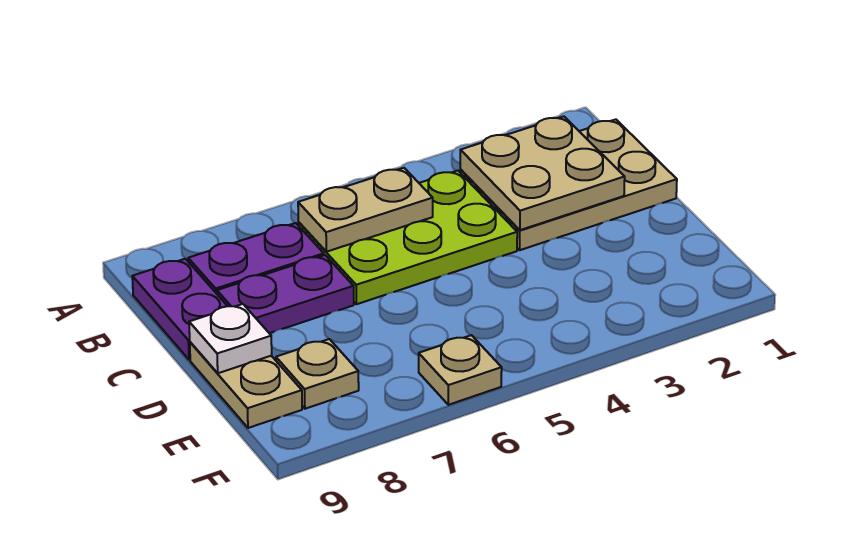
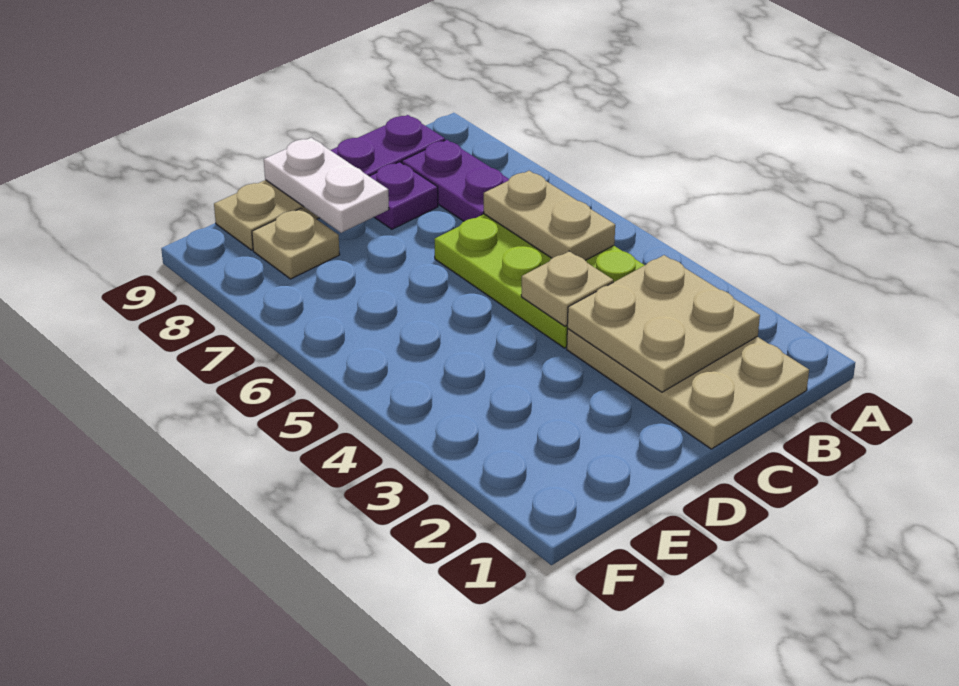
purple 1x2 plate [217,255,354,333] -> purple 1x1 plate [369,162,438,229]
white 1x1 plate [189,304,272,373] -> white 1x2 plate [264,138,389,233]
tan 1x1 plate [419,335,502,405] -> tan 1x1 plate moved to [521,251,613,326]

